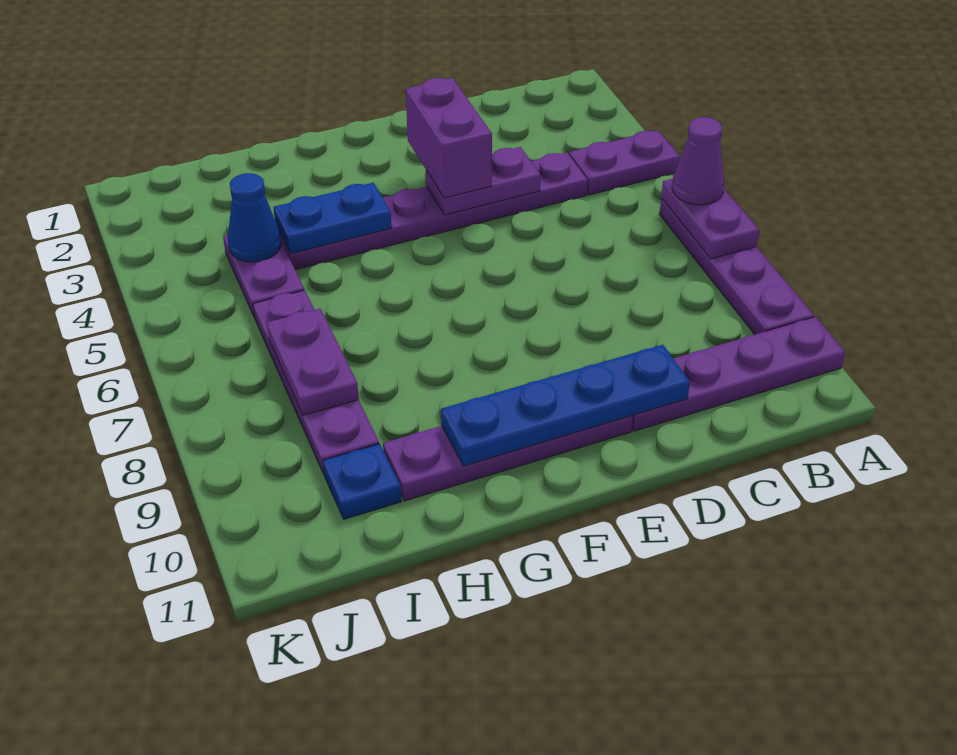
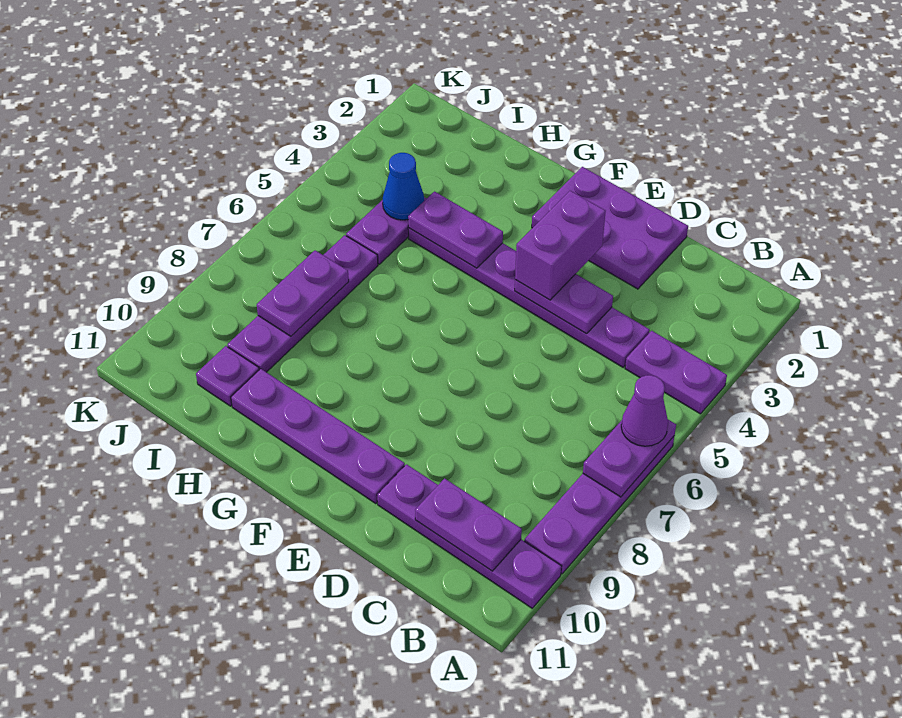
none -> purple 1x2 plate [415,478,522,571]
none -> purple 2x3 plate [532,167,688,289]
blue 1x4 plate [441,345,690,466] -> none
blue 1x2 plate [273,183,392,254] -> purple 1x2 plate [408,192,503,268]
blue 1x1 plate [323,444,401,519] -> purple 1x1 plate [196,346,259,406]

